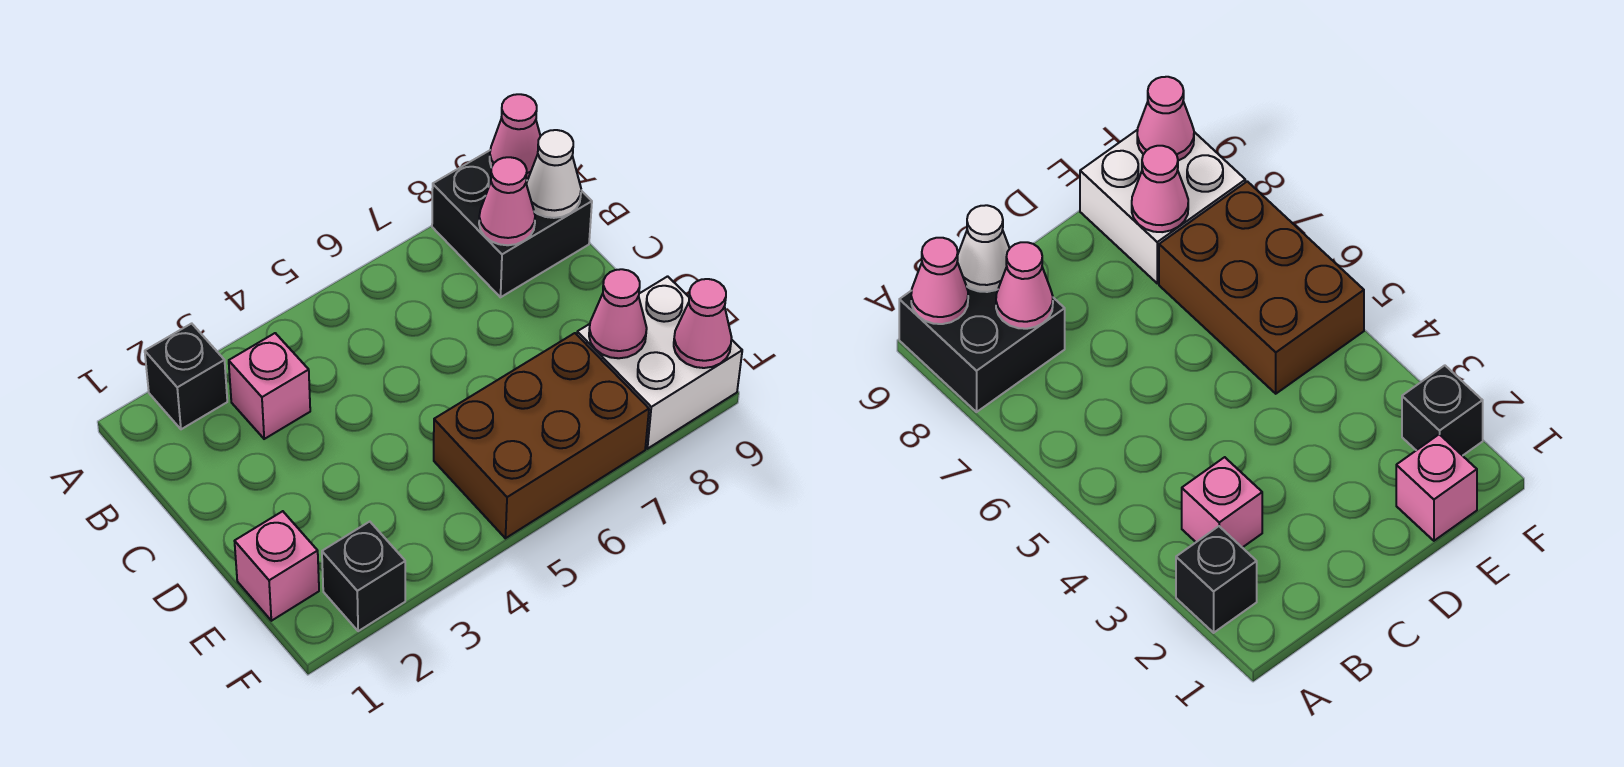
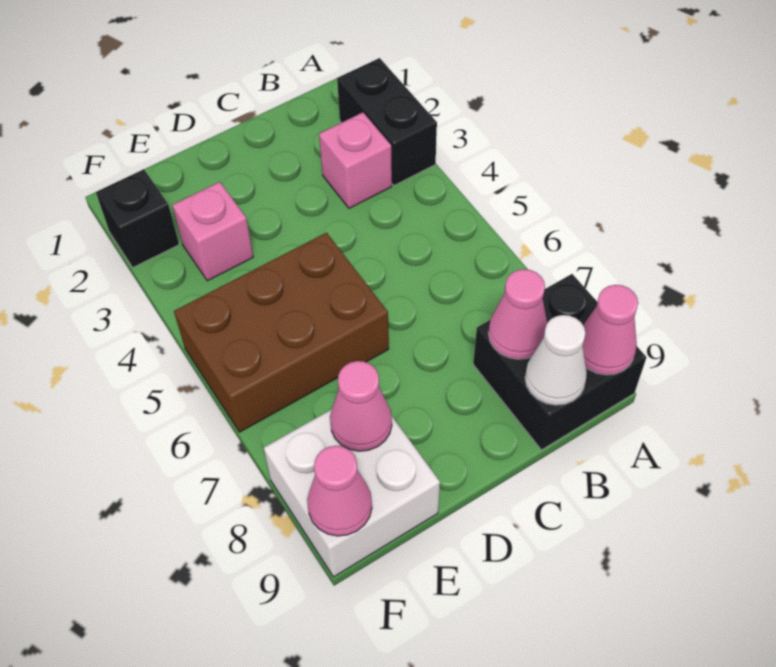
black 1x1 brick [145,323,227,429] -> black 1x2 brick [337,58,437,185]
pink 1x1 brick [235,511,319,621] -> pink 1x1 brick moved to [172,182,253,281]
brown 2x3 brick [434,333,649,538] -> brown 2x3 brick turned to [174,233,389,432]

